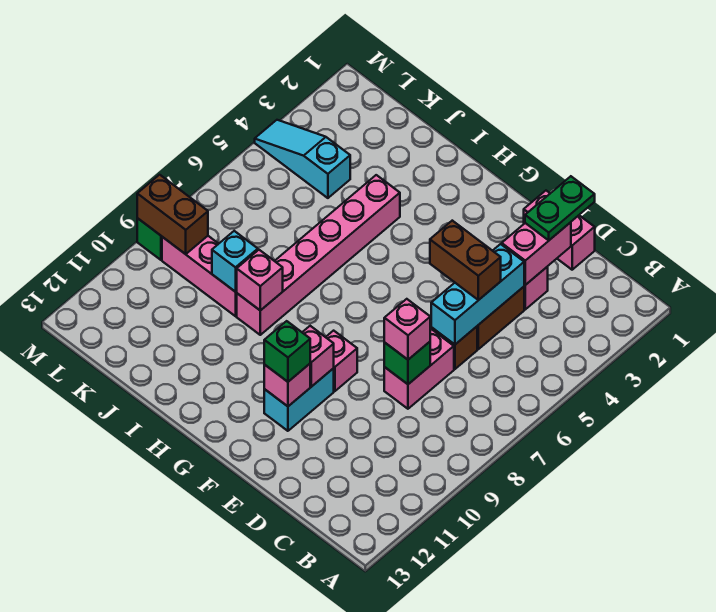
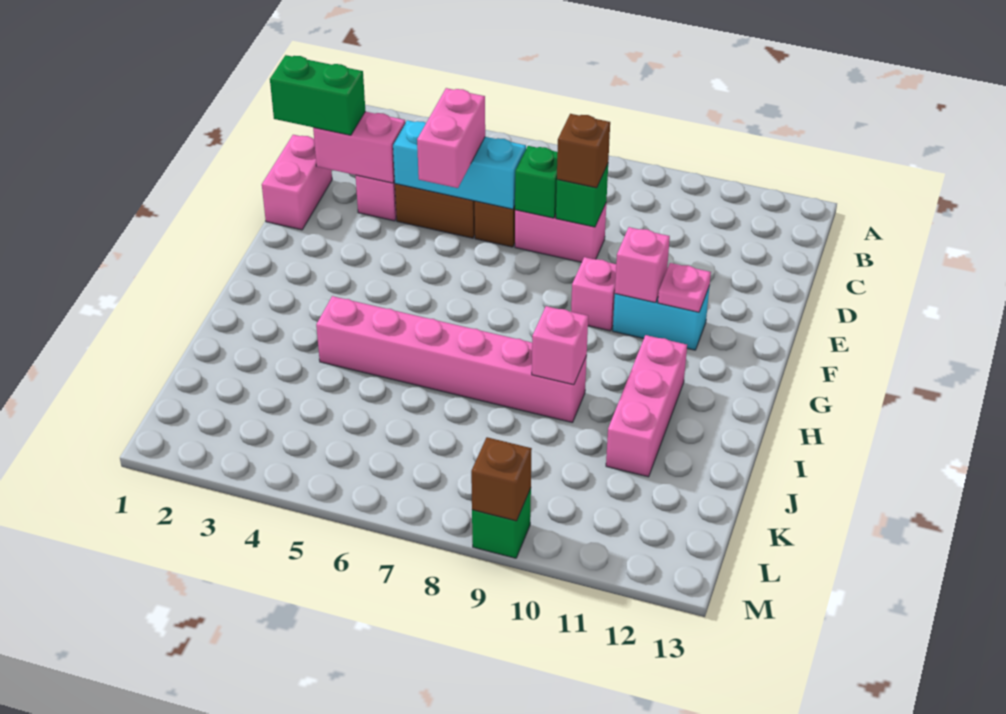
green 1x2 plate [525,176,595,240] -> green 1x2 brick [270,55,365,135]
brown 1x2 brick [430,221,501,300] -> pink 1x2 brick [417,88,485,188]
pink 1x1 brick [384,299,430,360] -> brown 1x1 brick [557,114,610,188]
pink 1x1 brick [264,364,310,406] -> pink 1x1 plate [658,263,711,312]
green 1x1 brick [264,321,310,382] -> green 1x1 brick moved to [515,146,558,218]
pink 1x3 brick [162,236,237,316] -> pink 1x3 brick moved to [606,335,687,477]
cyan 1x1 brick [212,231,258,292] -> none
cyan 1x3 slope [255,120,350,198] -> none
brown 1x2 brick [137,175,208,254] -> brown 1x1 brick [471,437,532,521]

